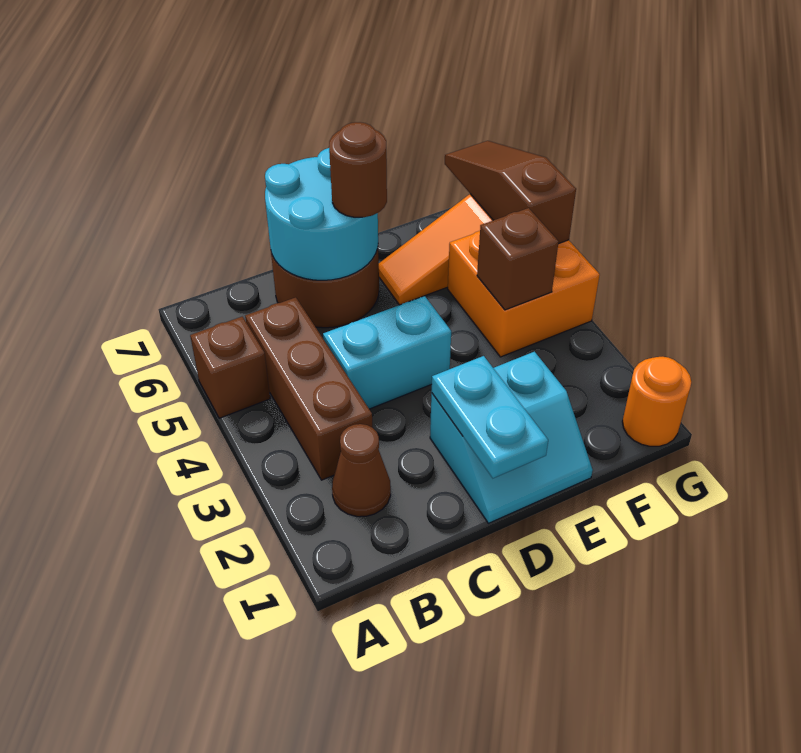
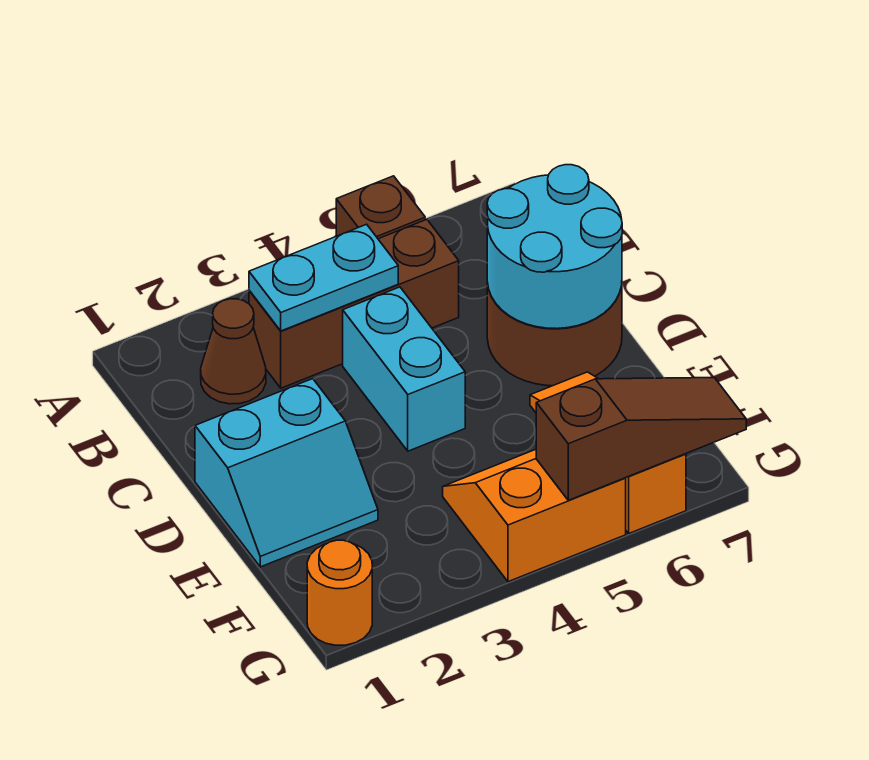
cyan 2x2 slope [430,352,593,523] -> cyan 2x2 slope turned to [195,379,378,567]
cyan 1x2 plate [431,356,548,478] -> cyan 1x2 plate moved to [249,224,398,331]
brown 1x1 round brick [329,122,387,217] -> none
orange 2x2 brick [448,231,600,357] -> orange 2x2 slope [443,449,626,582]
brown 1x1 brick [477,208,559,310] -> none

